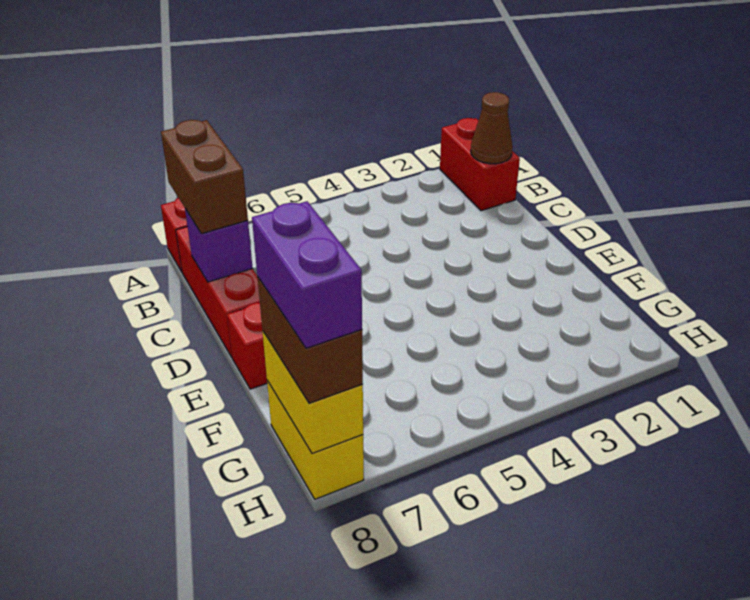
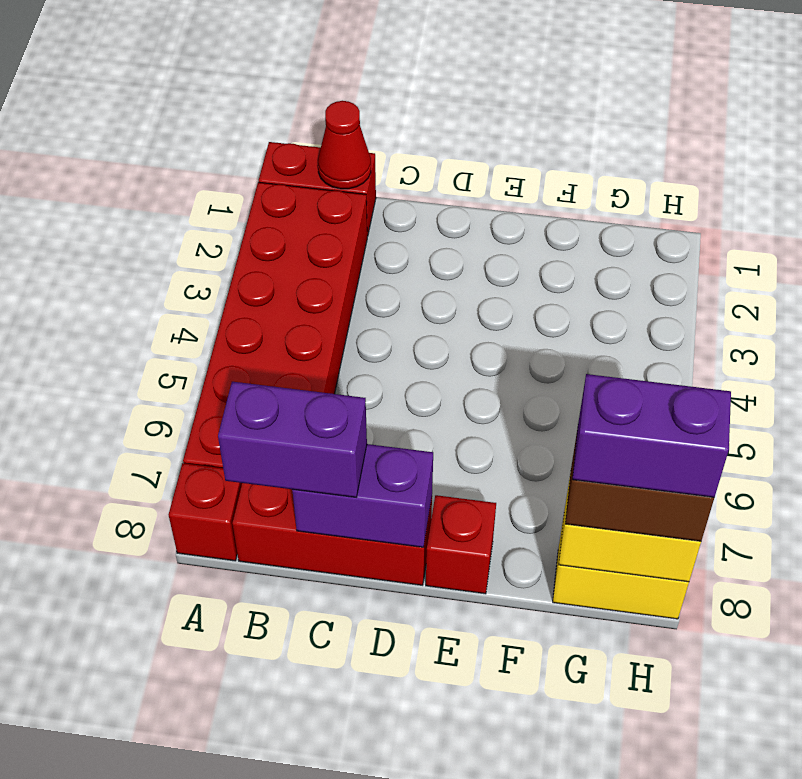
none -> red 2x6 brick [183,182,367,468]
brown 1x1 cone [471,92,513,164] -> red 1x1 cone [318,101,371,189]
brown 1x2 brick [161,120,248,234] -> purple 1x2 brick [218,382,367,497]
purple 1x1 brick [185,209,253,282] -> purple 1x2 brick [292,444,433,547]

